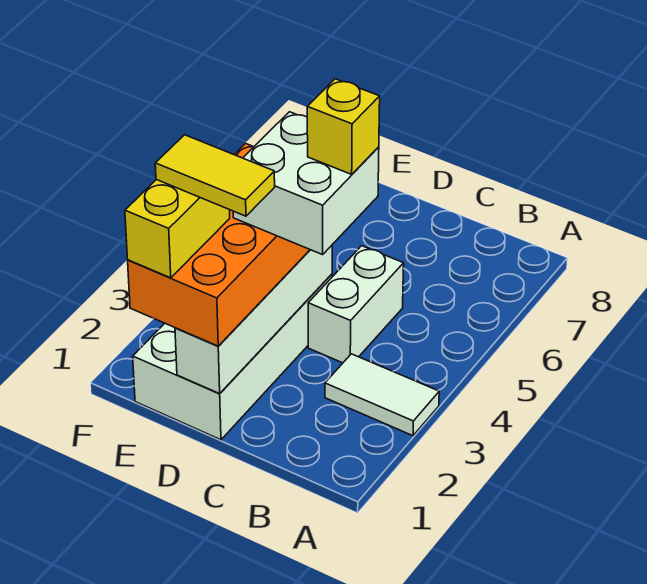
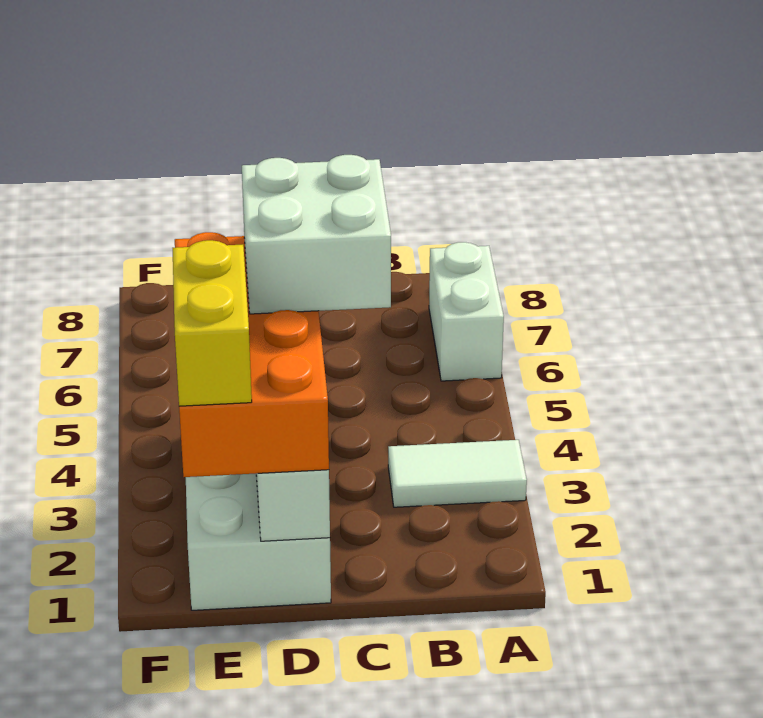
white 1x2 brick [308,246,404,363] -> white 1x2 brick moved to [429,242,504,381]
yellow 1x1 brick [307,79,380,174] -> none
yellow 1x2 tile [155,135,275,216] -> none

